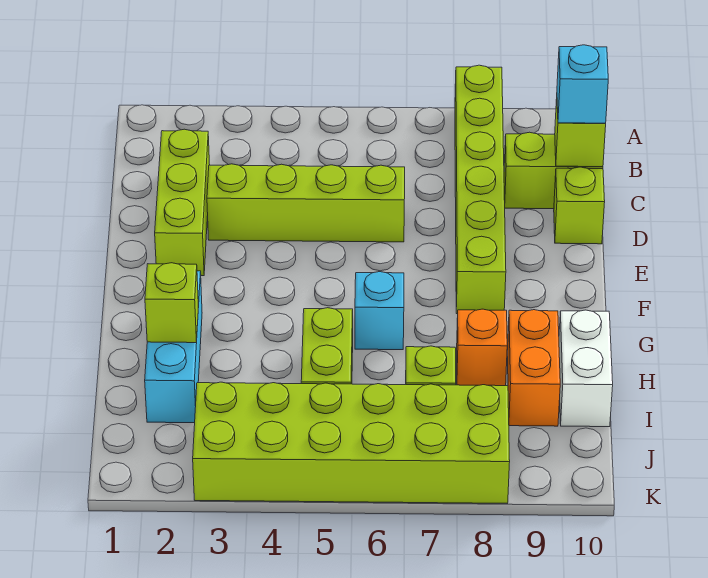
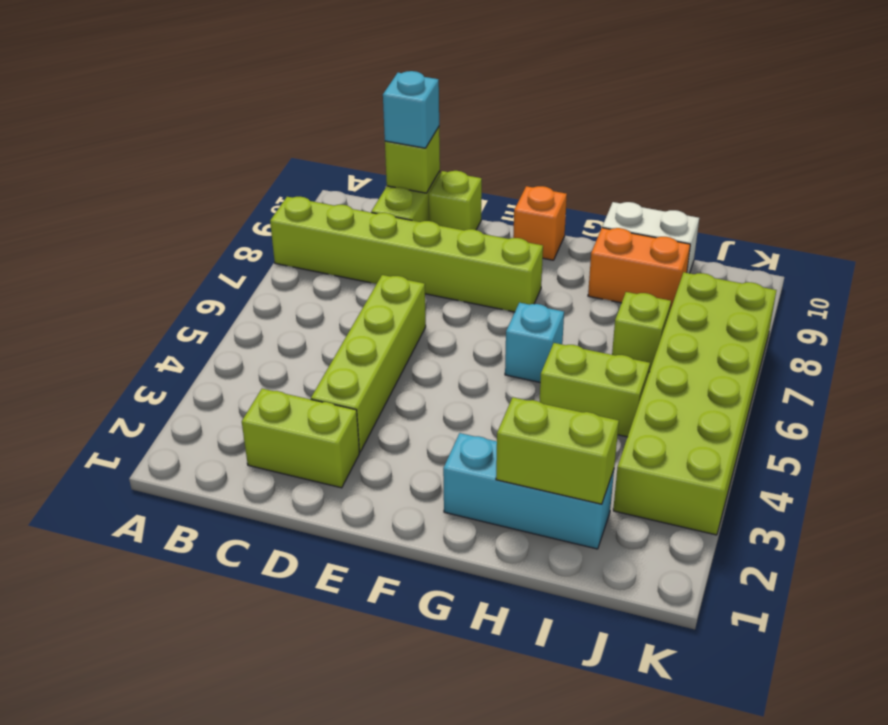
lime 1x3 brick [155,129,210,276] -> lime 1x2 brick [242,389,360,488]
lime 1x1 brick [145,263,198,343] -> lime 1x2 brick [496,397,619,504]
orange 1x1 brick [457,309,507,386] -> orange 1x1 brick moved to [513,186,567,260]

